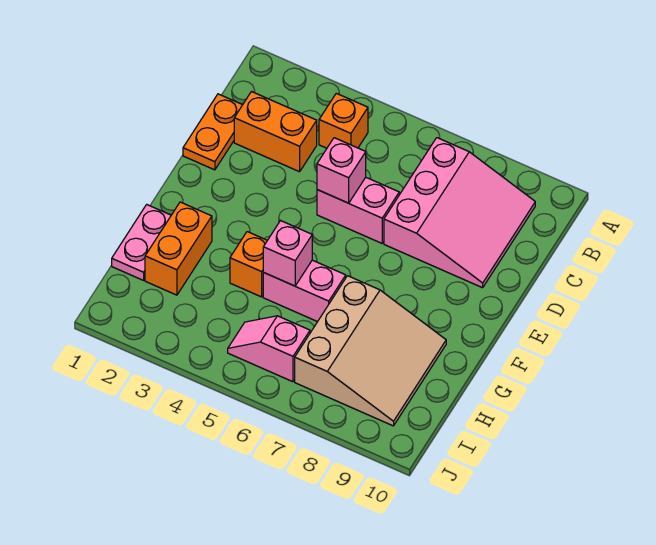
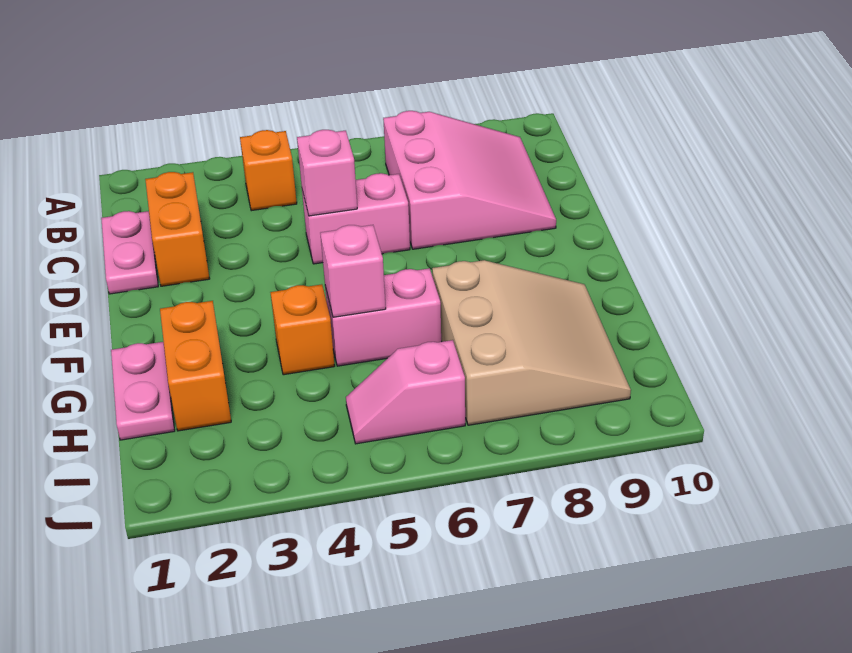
orange 1x2 plate [183,94,242,170] -> pink 1x2 plate [101,211,158,294]
orange 1x2 brick [234,92,317,172] -> orange 1x2 brick turned to [145,172,210,286]

